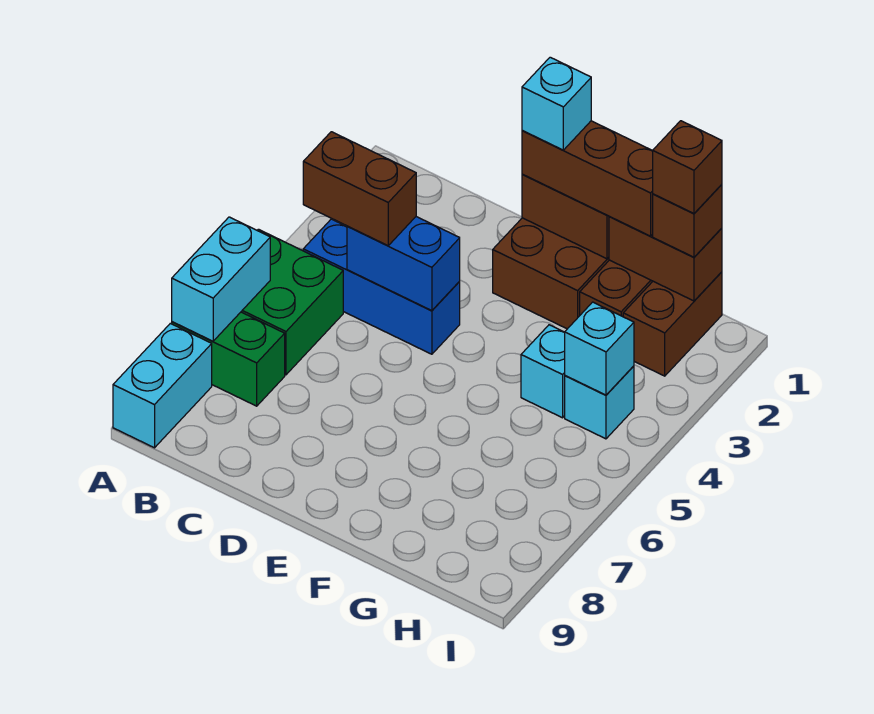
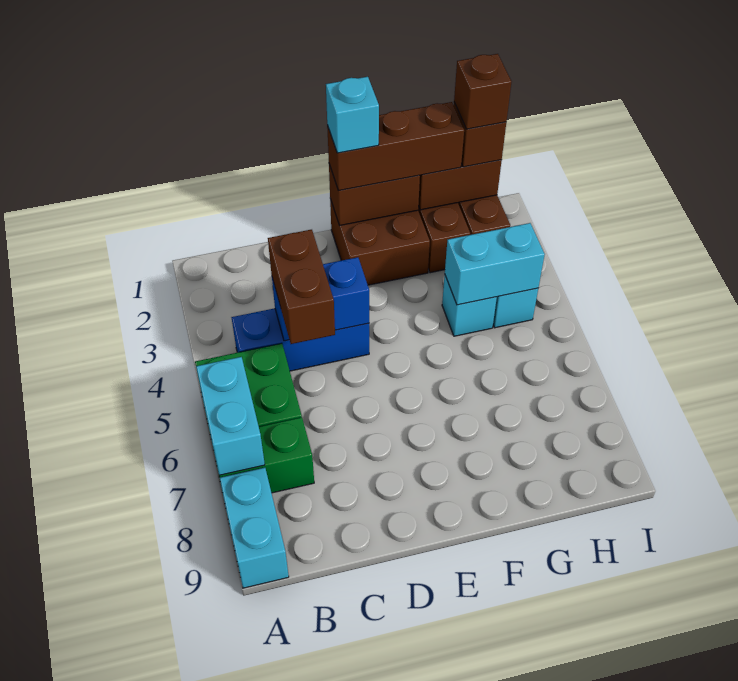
brown 1x2 brick [303,132,416,246] -> brown 1x2 brick turned to [268,230,335,344]
cyan 1x1 brick [565,302,634,395] -> cyan 1x2 brick [445,223,545,305]

